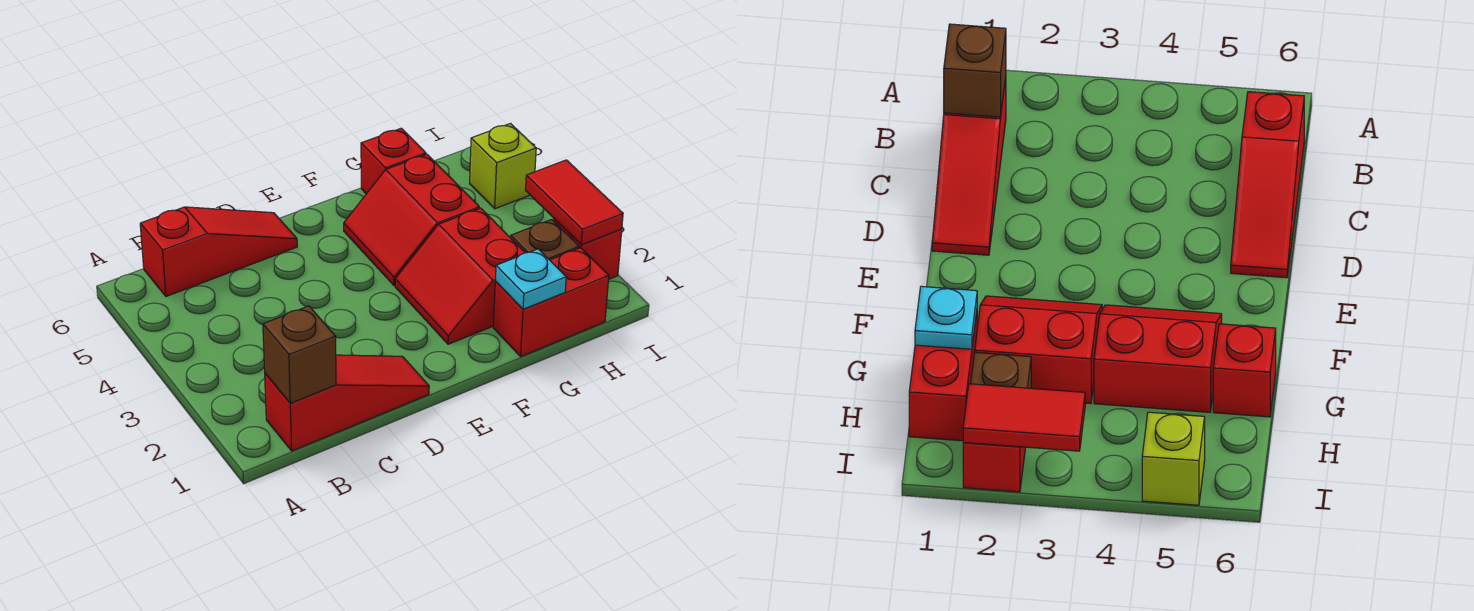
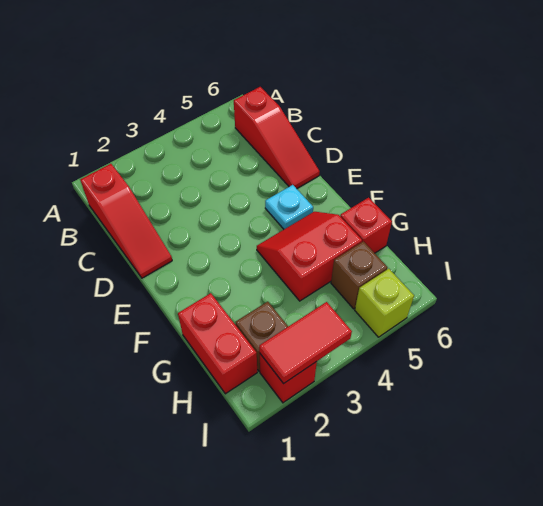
brown 1x1 brick [263,306,336,403] -> brown 1x1 brick moved to [331,241,387,309]
red 2x2 slope [395,208,525,344] -> none
cyan 1x1 plate [495,249,566,309] -> cyan 1x1 plate moved to [265,185,313,229]

